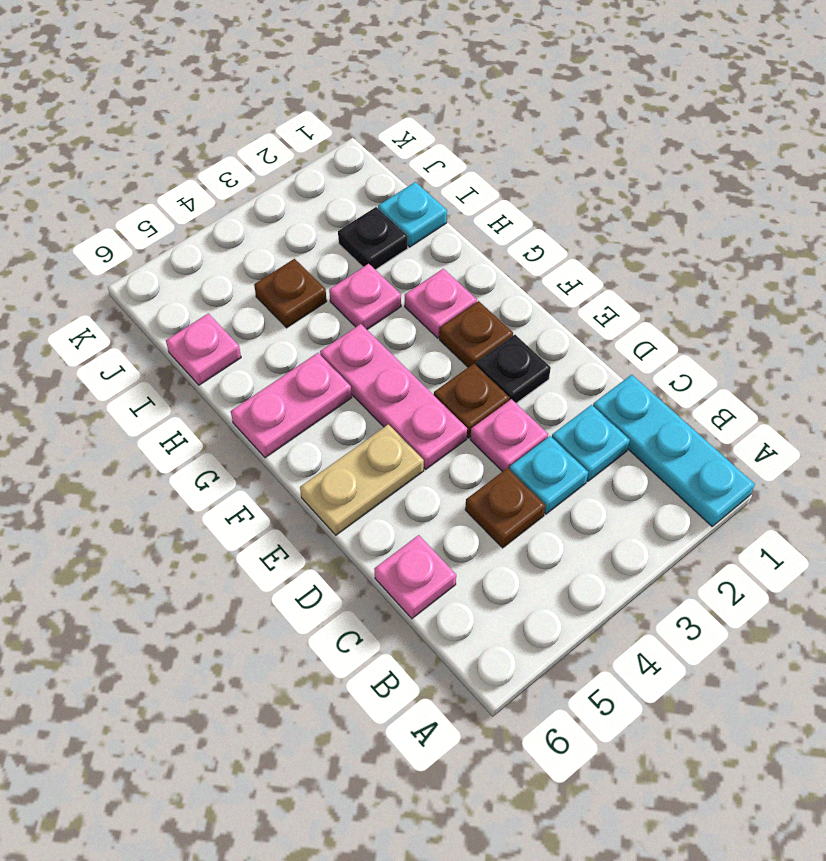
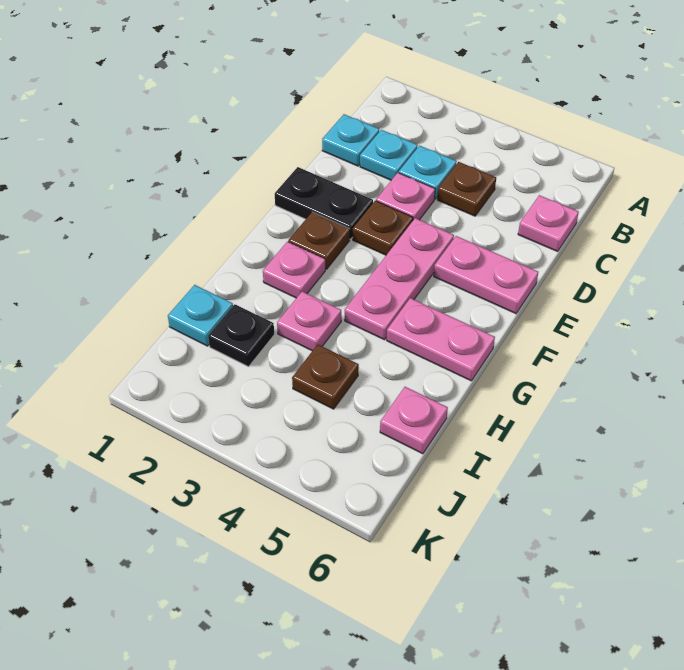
cyan 1x3 plate [593,375,755,526] -> cyan 1x1 plate [322,114,379,166]
black 1x1 plate [476,335,551,403] -> black 1x2 plate [275,167,373,239]
tan 1x2 plate [300,424,424,535] -> pink 1x2 plate [434,236,538,314]

